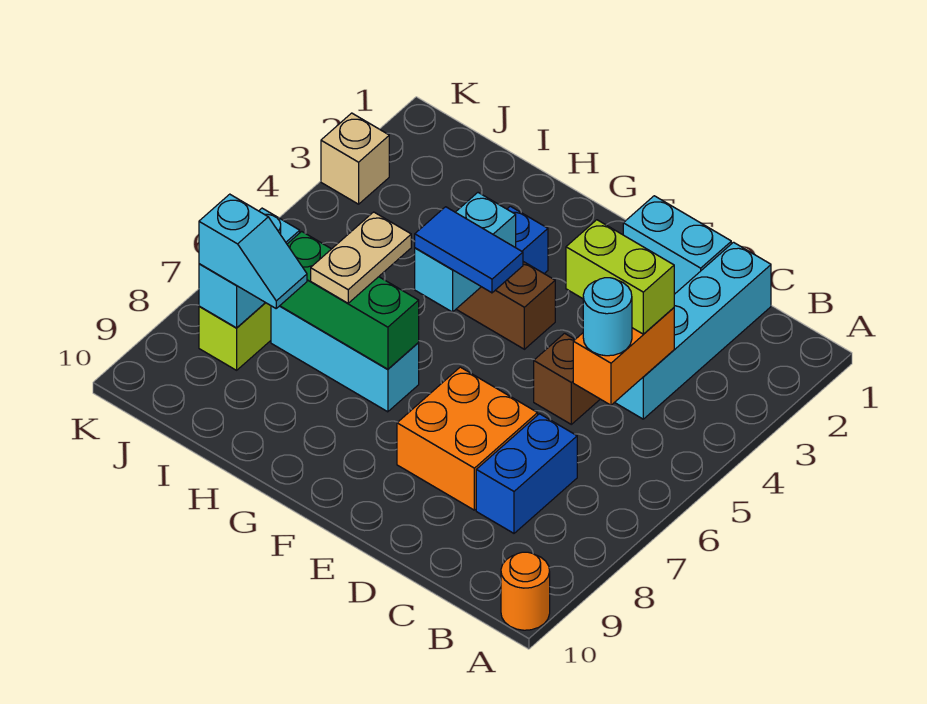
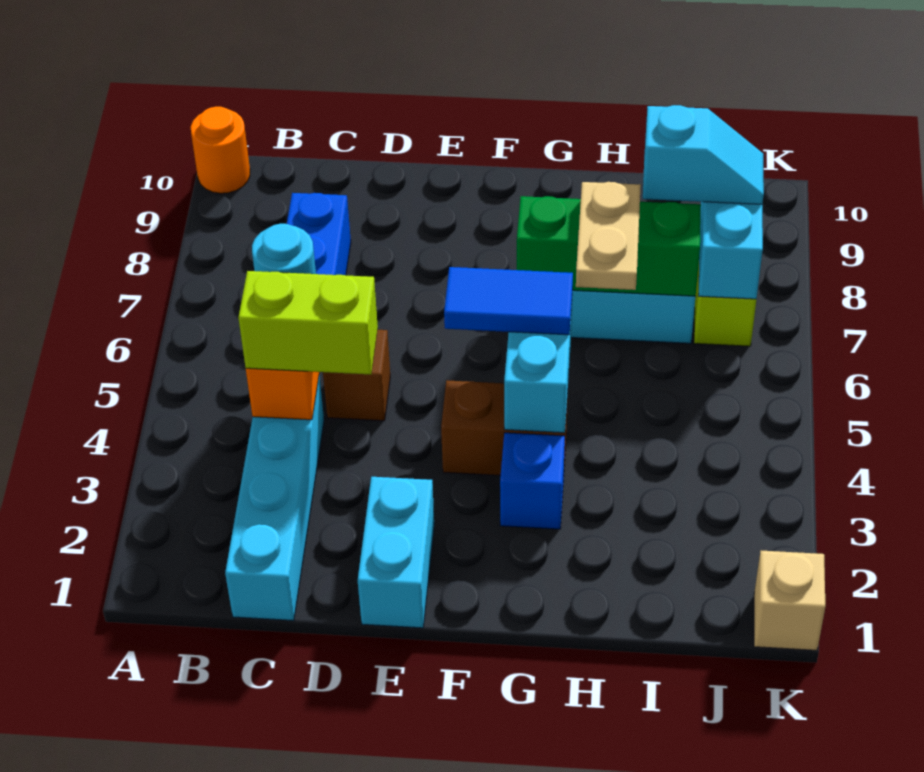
cyan 1x2 brick [623,196,731,294] -> cyan 1x2 brick turned to [358,477,434,628]
orange 2x2 brick [397,367,538,510] -> none
cyan 1x2 slope [199,194,307,308] -> cyan 1x2 slope turned to [643,105,764,204]
tan 1x1 brick [321,113,389,204] -> tan 1x1 brick moved to [754,551,825,650]

